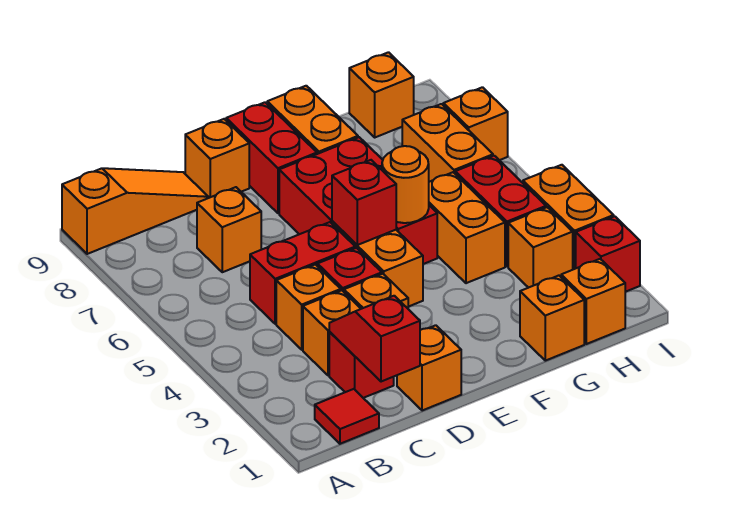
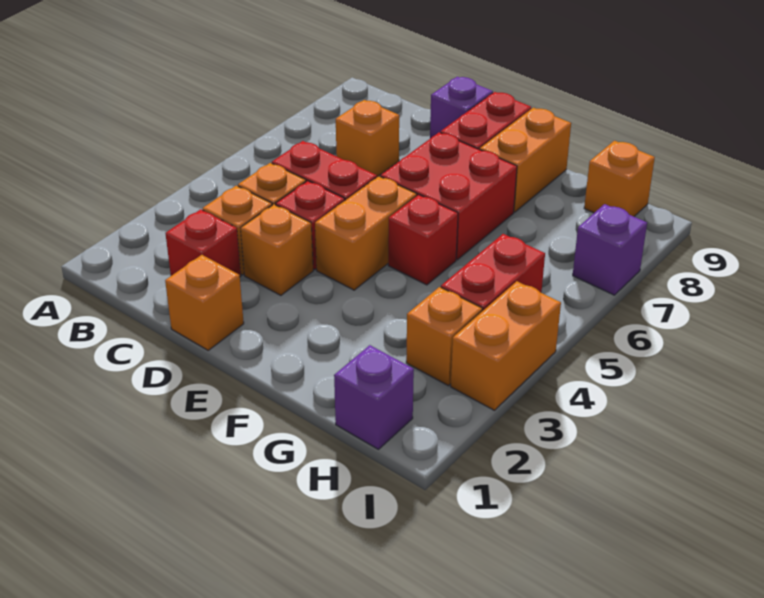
orange 1x3 slope [62,168,208,254] -> none
red 1x1 tile [315,389,379,444] -> none
red 1x2 slope [329,296,420,382] -> none
orange 1x1 brick [185,119,249,198] -> purple 1x1 brick [430,77,493,139]
red 1x1 brick [332,160,396,245] -> none
orange 1x1 round brick [382,146,429,223] -> none
orange 1x1 brick [520,276,584,361] -> none
orange 1x2 brick [429,172,505,283] -> none
orange 1x1 brick [561,259,625,344] -> purple 1x1 brick [334,345,414,449]
orange 1x2 brick [402,104,493,182] -> none
red 1x1 brick [576,216,640,292] -> none
orange 1x1 brick [443,87,508,160] -> purple 1x1 brick [573,204,647,295]

